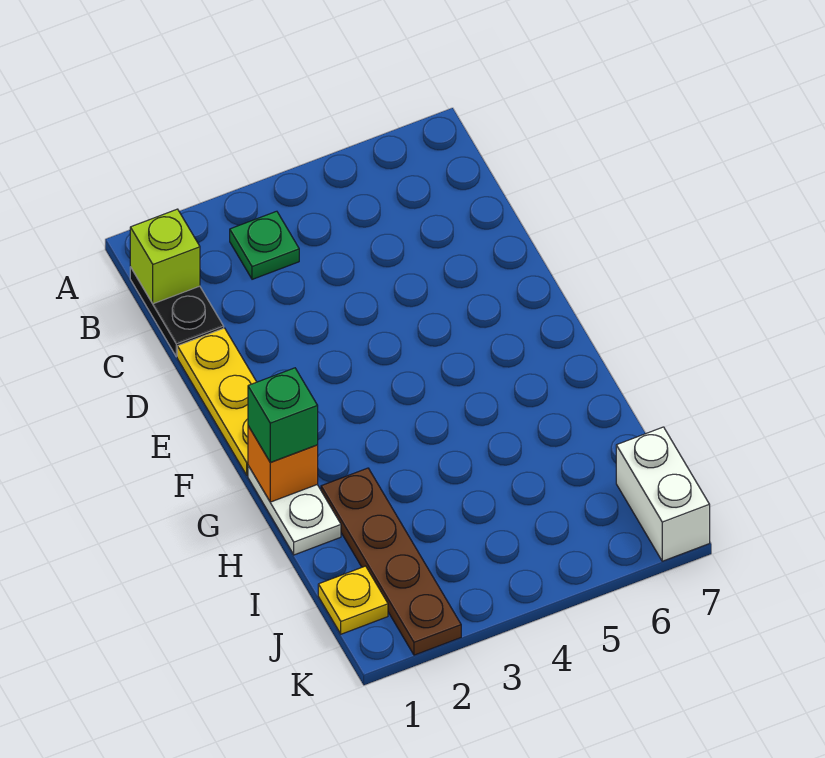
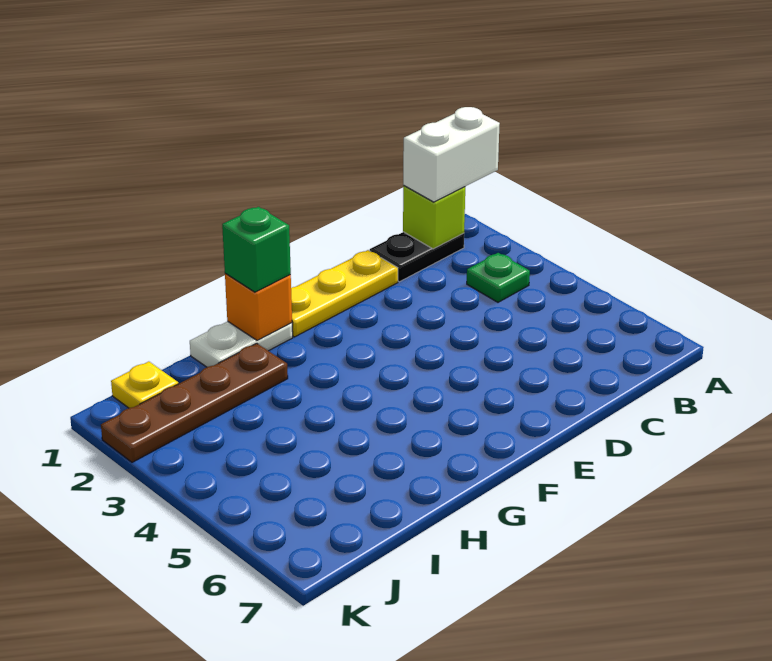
white 1x2 brick [616,427,710,561] -> white 1x2 brick moved to [403,107,500,202]

